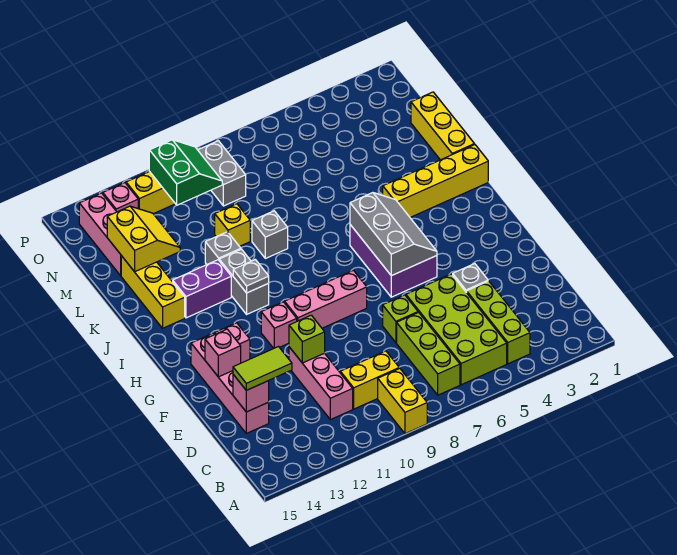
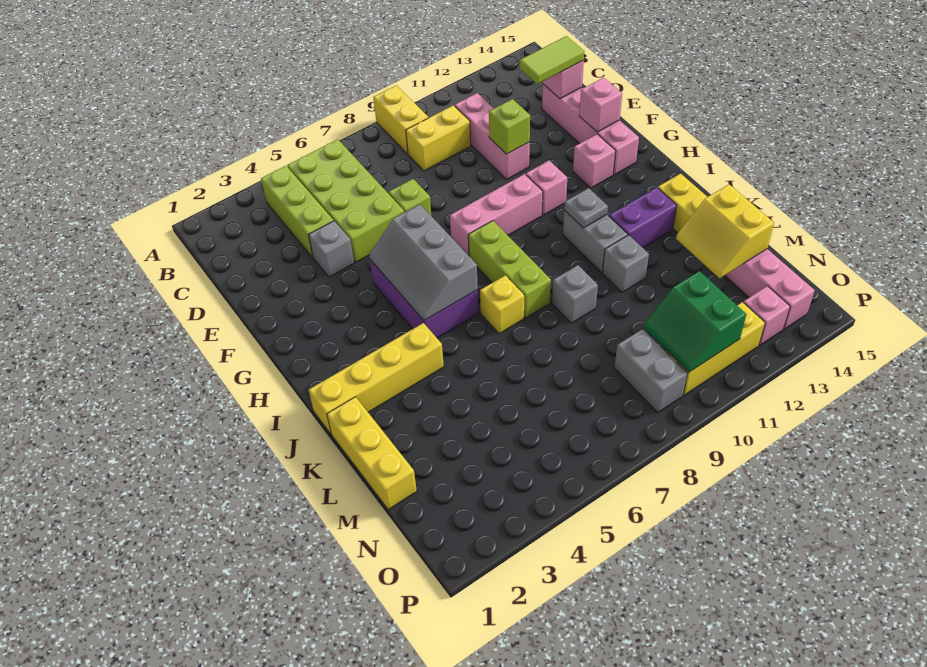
lime 1x3 brick [397,312,460,395] -> lime 1x3 brick moved to [468,221,551,318]
yellow 1x1 brick [215,204,250,246] -> yellow 1x1 brick moved to [480,275,524,334]

